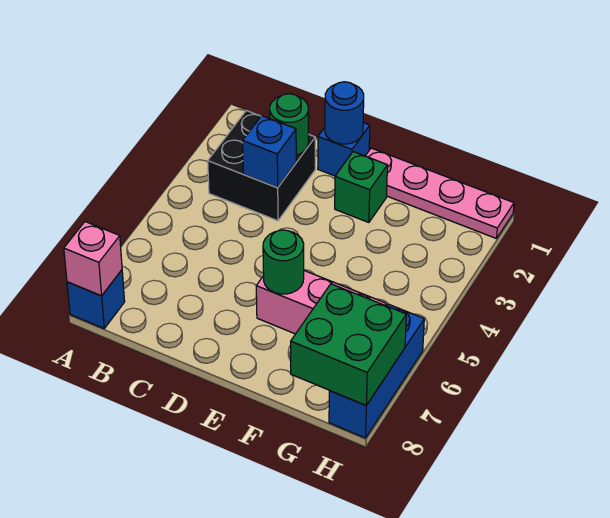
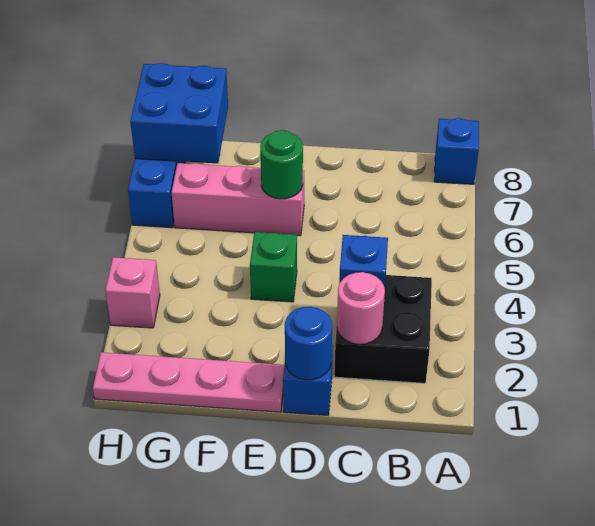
pink 1x1 brick [64,222,122,296] -> pink 1x1 brick moved to [105,257,160,328]
green 1x1 round brick [270,94,308,155] -> pink 1x1 round brick [337,272,385,344]
green 1x1 brick [335,152,387,223] -> green 1x1 brick moved to [250,232,297,302]
green 2x2 brick [291,284,406,405] -> blue 2x2 brick [130,63,228,163]

